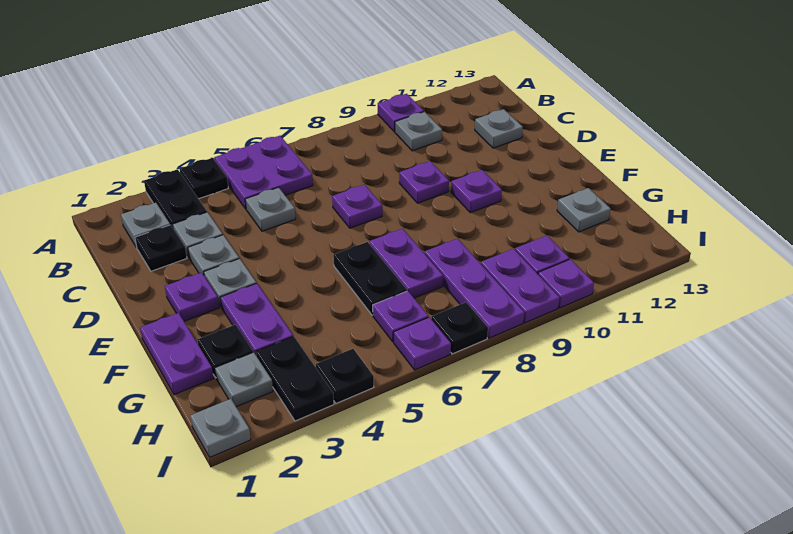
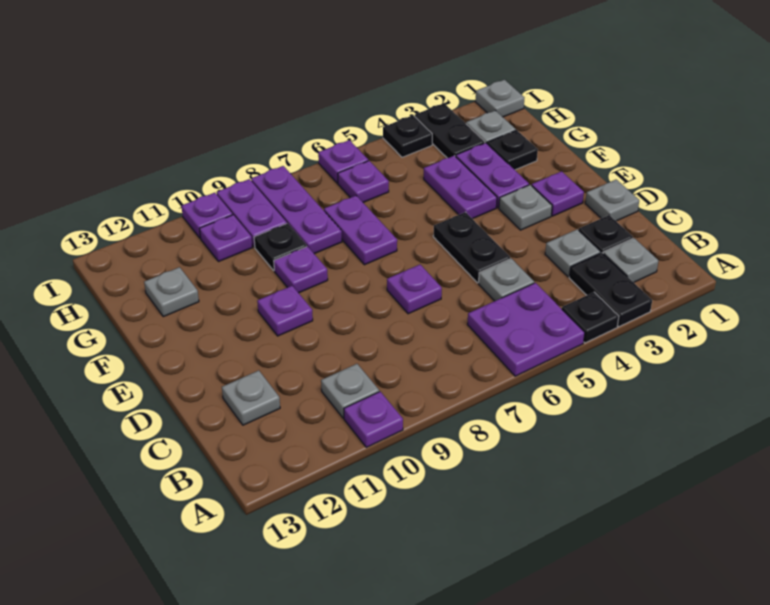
grey 1x1 plate [188,235,239,275] -> grey 1x1 plate moved to [585,180,639,221]
purple 1x1 plate [399,161,449,203] -> purple 1x1 plate moved to [274,247,328,293]
purple 1x2 plate [140,313,214,395] -> purple 1x2 plate moved to [424,156,497,219]
black 1x2 plate [333,242,407,315] -> black 1x2 plate moved to [433,212,510,283]
black 1x1 plate [431,302,488,354] -> black 1x1 plate moved to [254,223,307,270]

